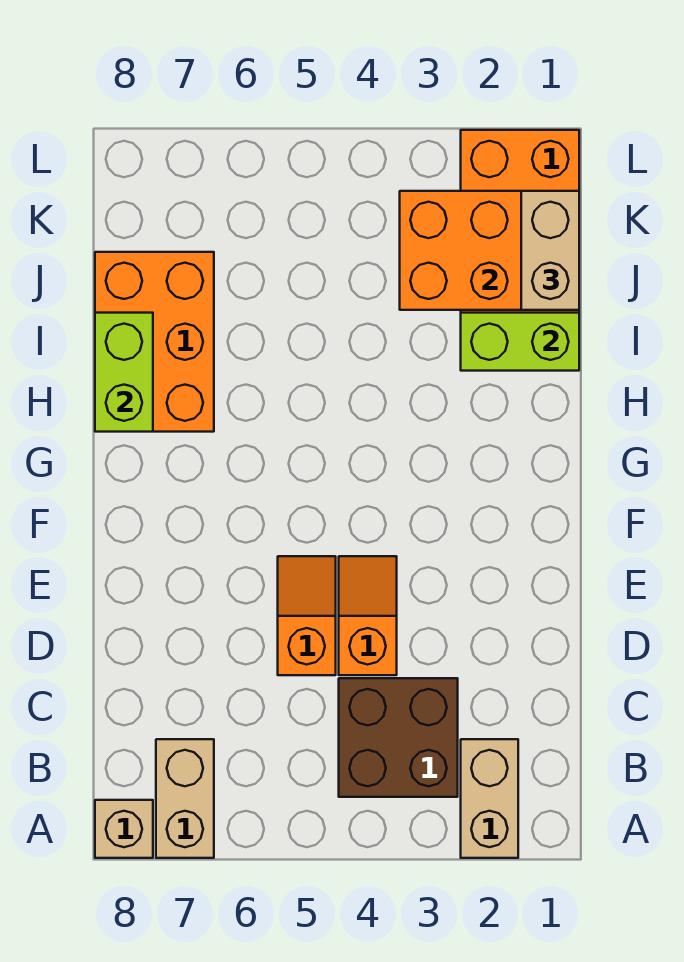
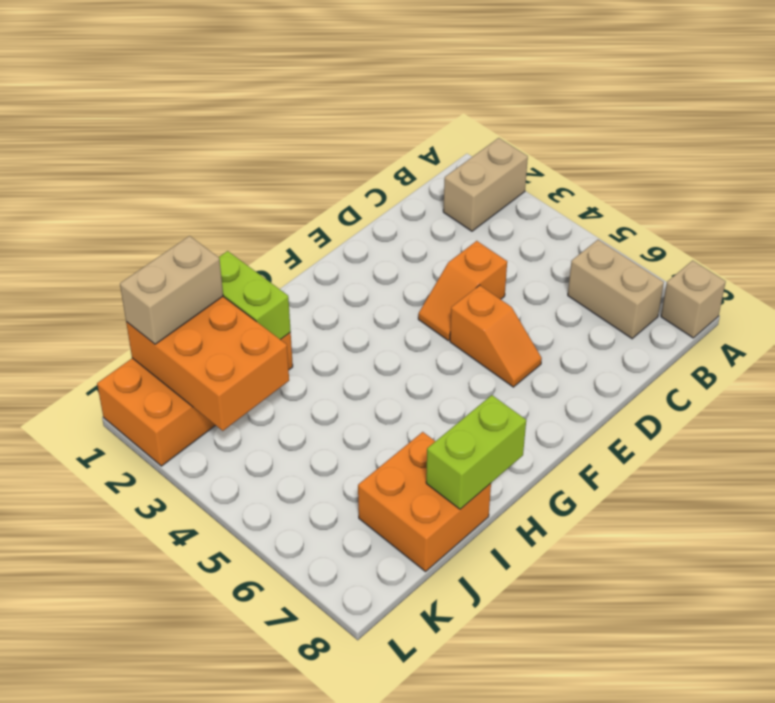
tan 1x2 brick [156,739,214,858] -> tan 1x2 brick turned to [568,240,664,339]
brown 2x2 brick [339,678,458,797] -> none
orange 1x2 slope [278,556,336,675] -> orange 1x2 slope turned to [450,285,542,387]
orange 2x3 brick [95,252,214,432] -> orange 2x2 brick [358,432,491,572]

